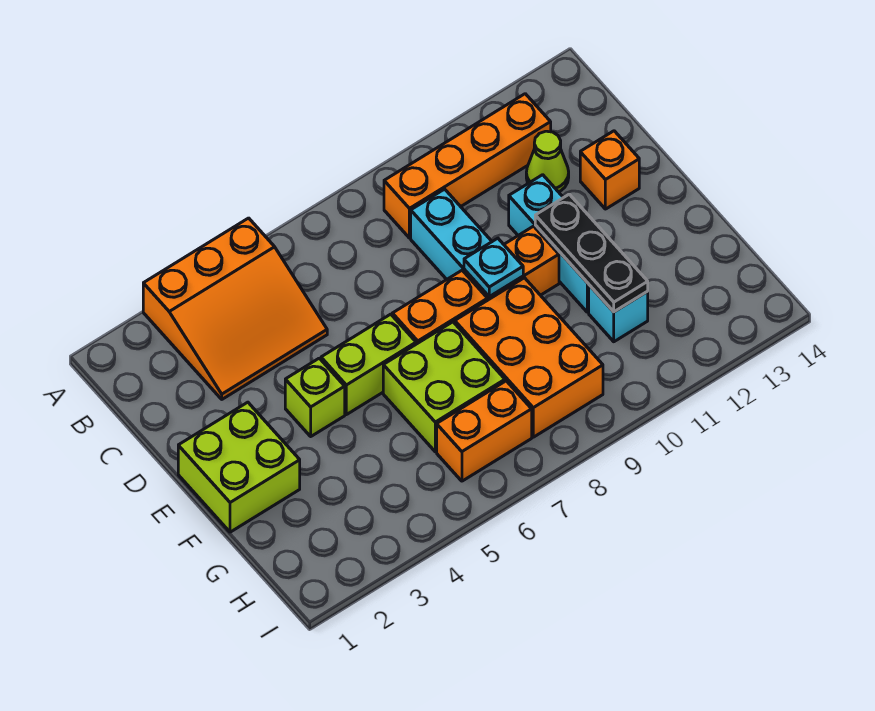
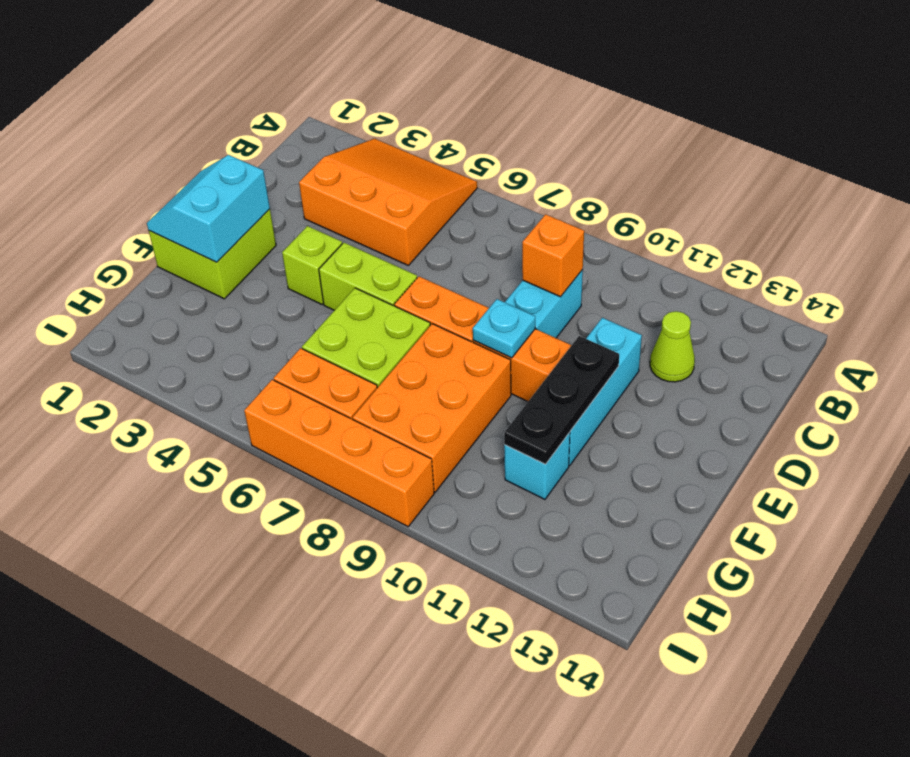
orange 3x3 slope [143,218,327,399] -> orange 3x3 slope turned to [299,139,477,265]
orange 1x4 brick [384,94,551,238] -> orange 1x4 brick moved to [244,380,434,527]
orange 1x1 brick [580,131,639,209] -> orange 1x1 brick moved to [522,214,584,297]
none -> cyan 2x2 slope [147,155,270,262]

